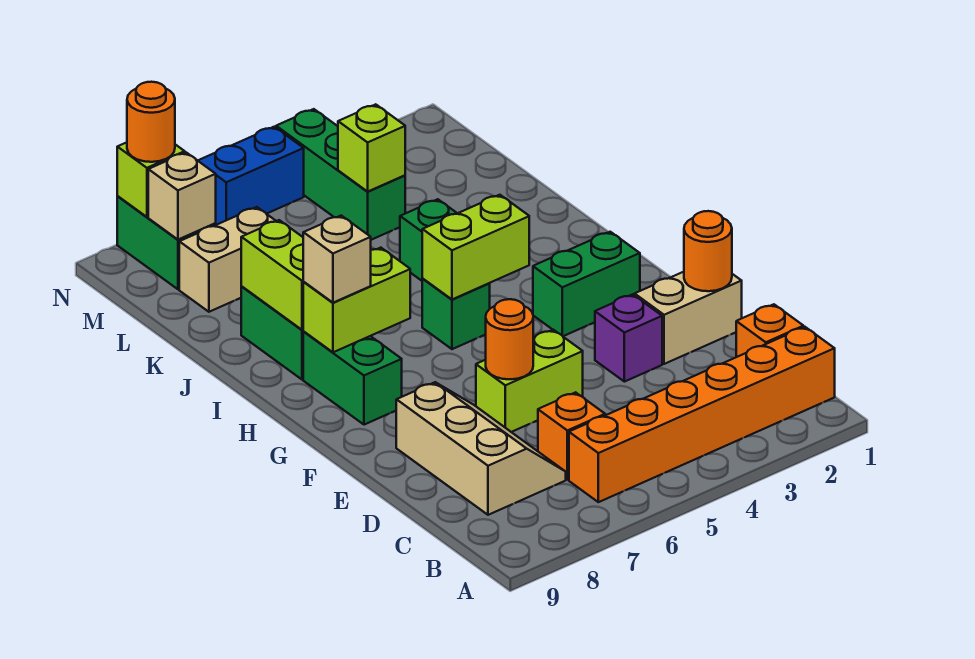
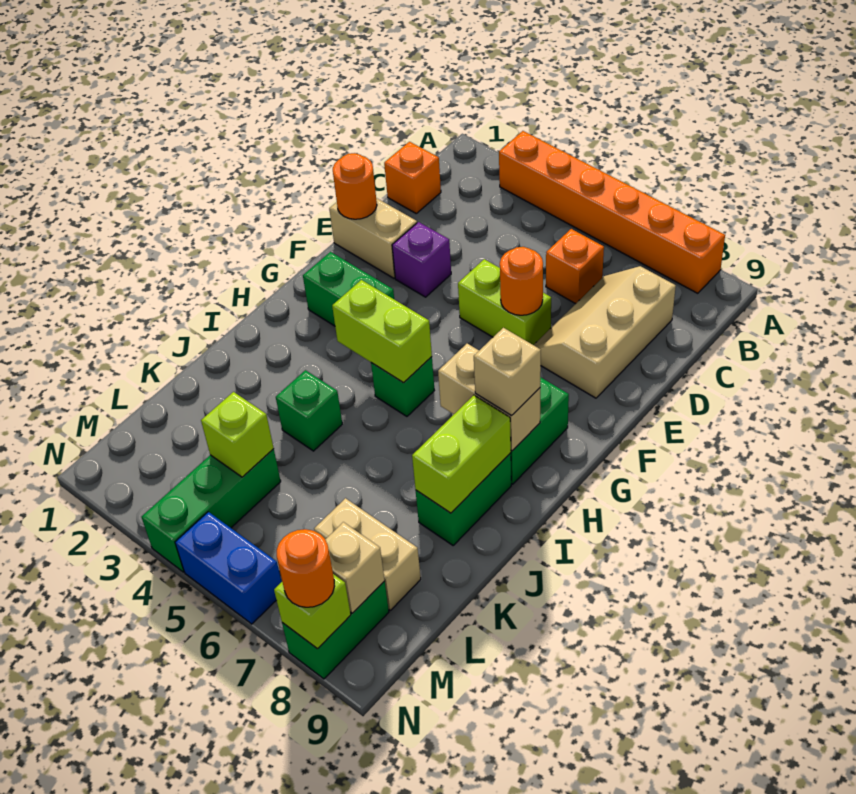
orange 1x6 brick [569,327,835,502] -> orange 1x6 brick moved to [499,131,725,293]
lime 1x2 brick [303,248,410,352] -> tan 1x2 brick [438,344,540,451]

